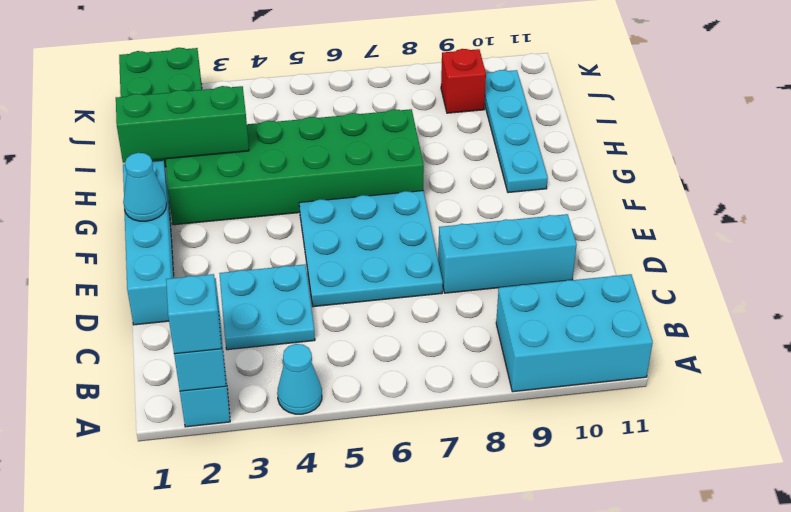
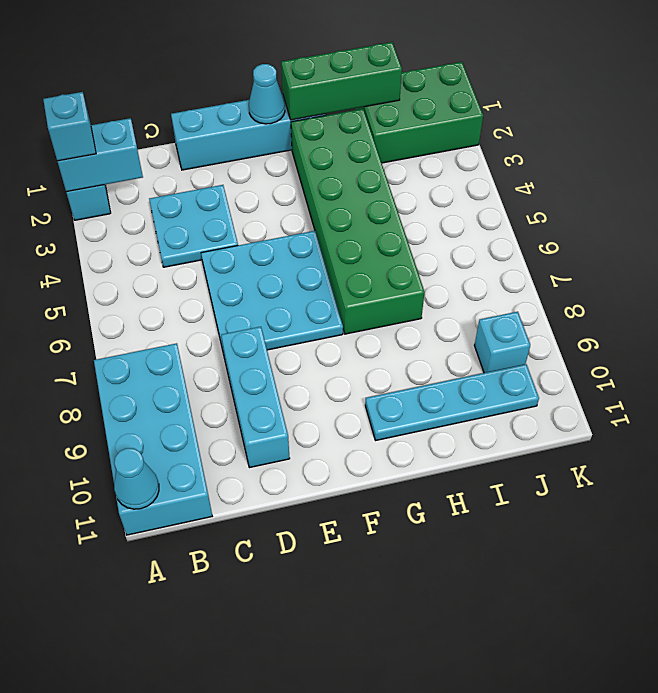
cyan 1x1 cone [277,344,322,414] -> cyan 1x1 cone moved to [114,448,159,509]
cyan 2x3 brick [496,274,653,392] -> cyan 2x4 brick [94,343,212,535]
green 1x3 brick [116,86,249,163] -> green 1x3 brick turned to [281,42,402,120]
red 1x1 brick [441,49,486,113] -> cyan 1x1 brick [474,312,530,373]

